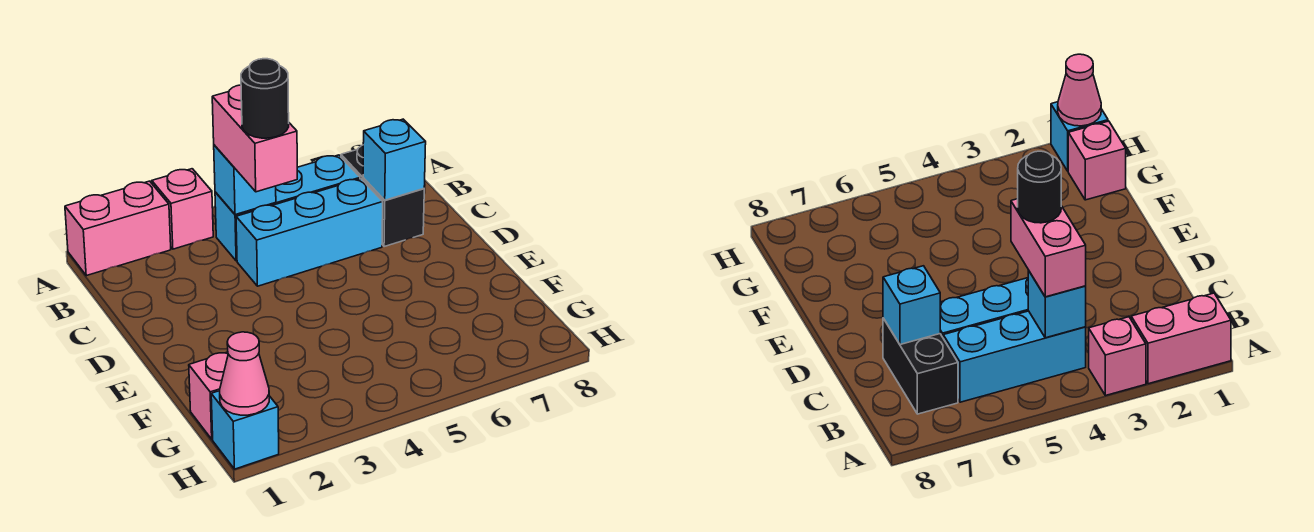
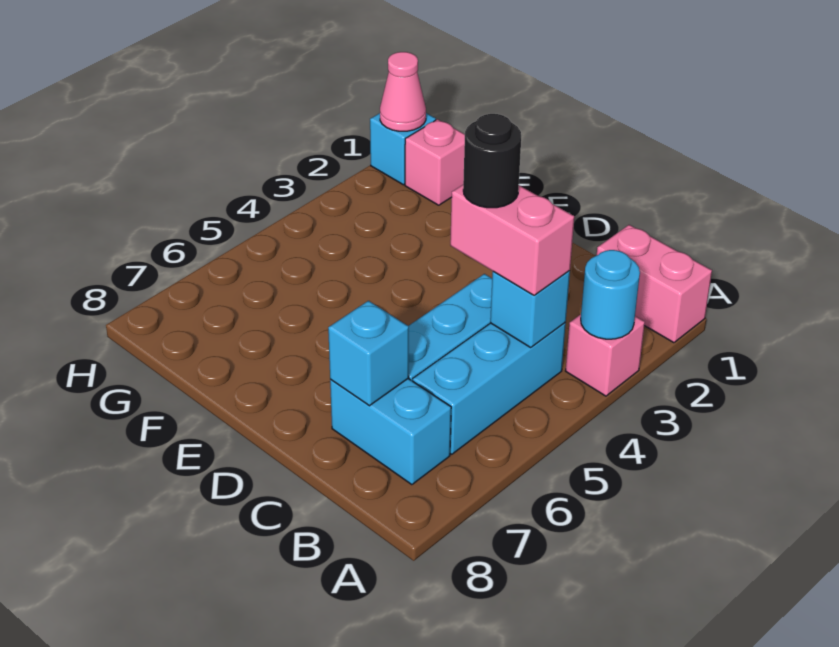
pink 1x2 brick [65,181,171,276] -> pink 1x2 brick turned to [597,225,712,343]
none -> cyan 1x1 round brick [581,250,640,339]
black 1x2 brick [341,145,424,247] -> cyan 1x2 brick [330,378,451,485]

